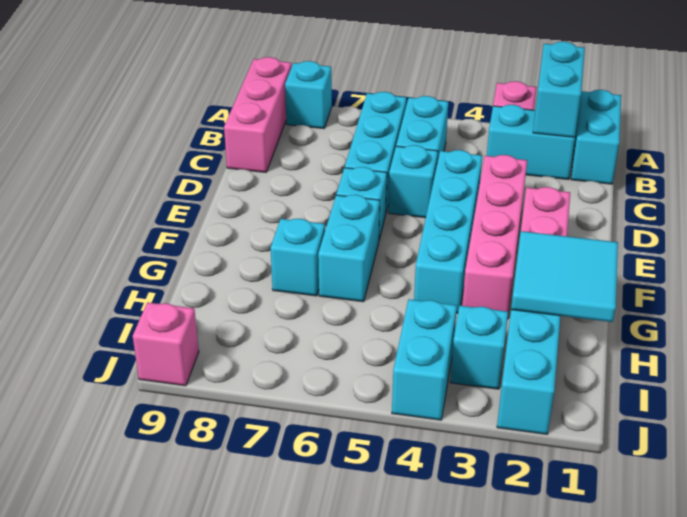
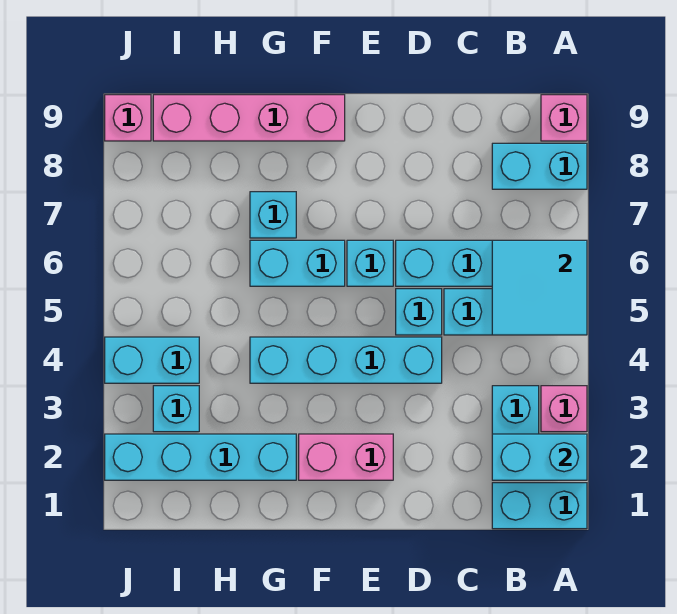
cyan 1x1 brick [285,61,332,129] -> cyan 1x2 brick [492,143,587,189]
pink 1x3 brick [224,57,292,172] -> pink 1x1 brick [541,95,587,141]
pink 1x4 brick [462,155,527,319] -> pink 1x4 brick moved to [153,95,345,141]
cyan 2x2 tile [511,231,618,322] -> cyan 2x2 tile moved to [492,240,587,335]

